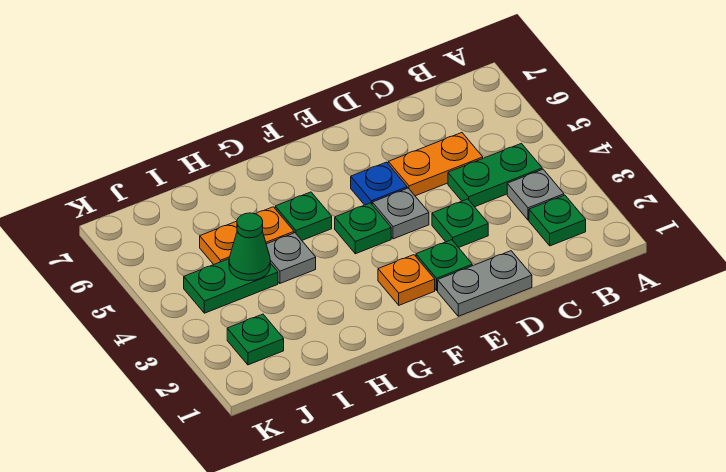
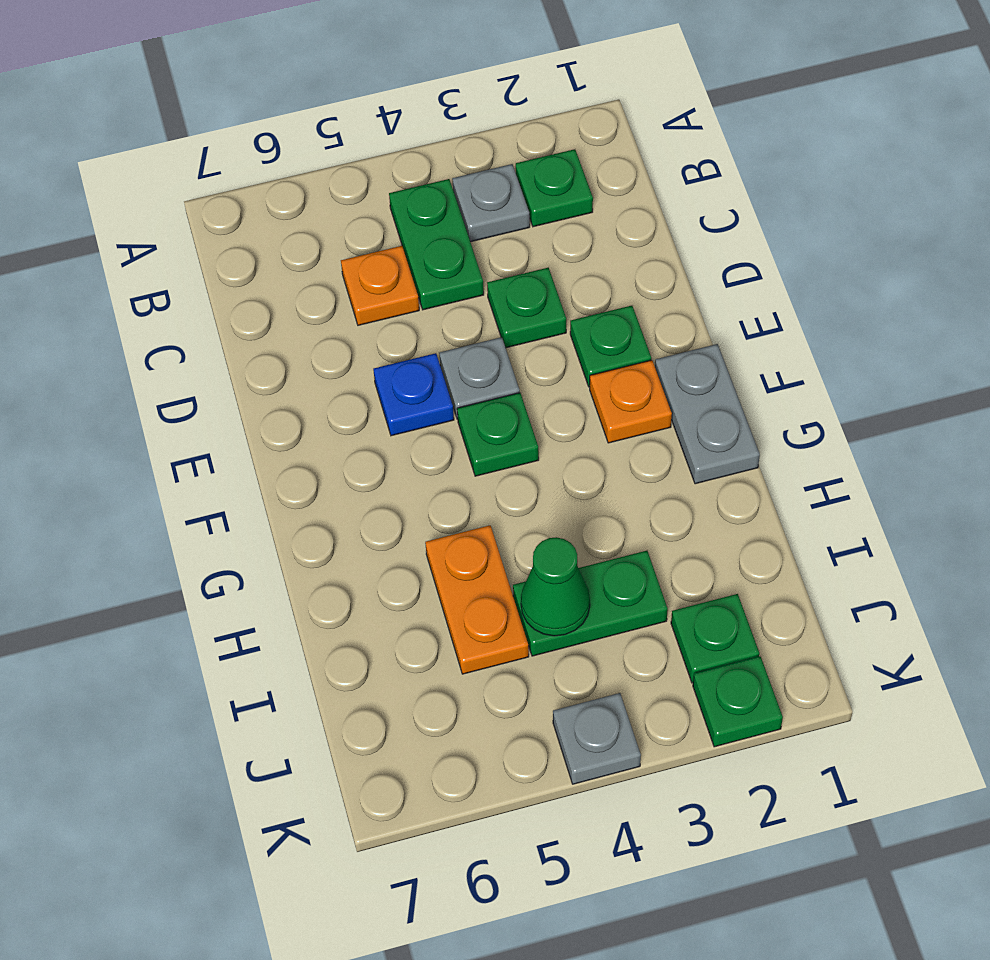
orange 1x2 plate [388,133,483,196] -> orange 1x1 plate [341,246,419,325]
grey 1x2 plate [438,251,532,316] -> grey 1x2 plate moved to [655,344,760,484]
green 1x1 plate [275,192,332,240] -> green 1x1 plate moved to [693,656,783,747]
grey 1x1 plate [266,233,316,283] -> grey 1x1 plate moved to [553,693,641,784]
green 1x2 plate [184,259,278,313] -> green 1x2 plate turned to [513,551,668,656]

